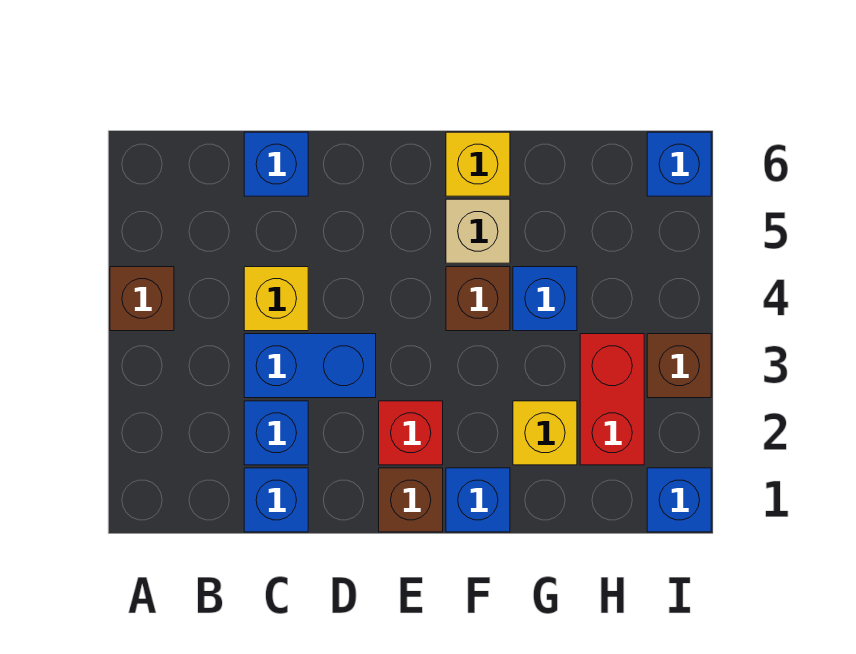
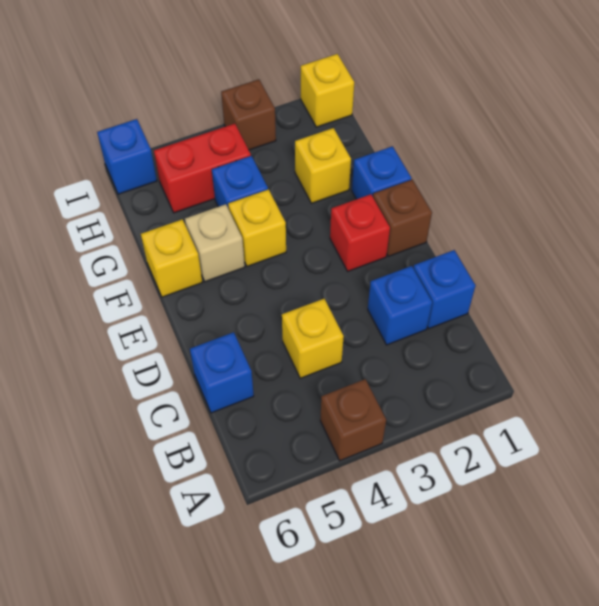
blue 1x2 brick [244,334,376,398] -> none
brown 1x1 brick [446,267,510,331] -> yellow 1x1 brick [228,189,286,266]
red 1x2 brick [580,334,644,465] -> red 1x2 brick moved to [154,124,251,213]
blue 1x1 brick [647,468,711,532] -> yellow 1x1 brick [301,54,354,127]

